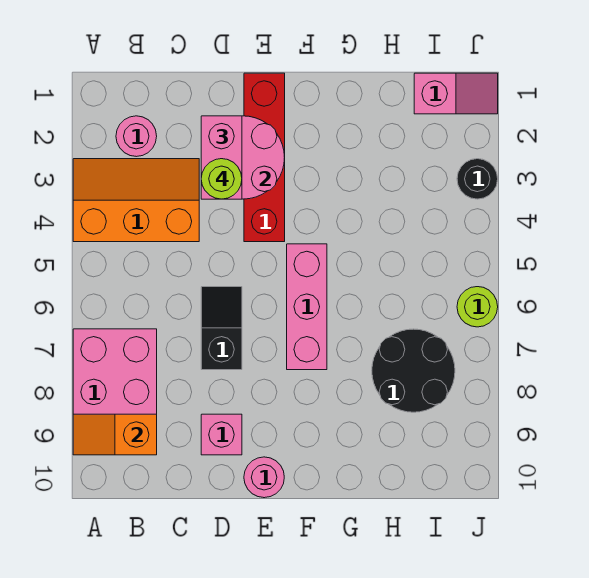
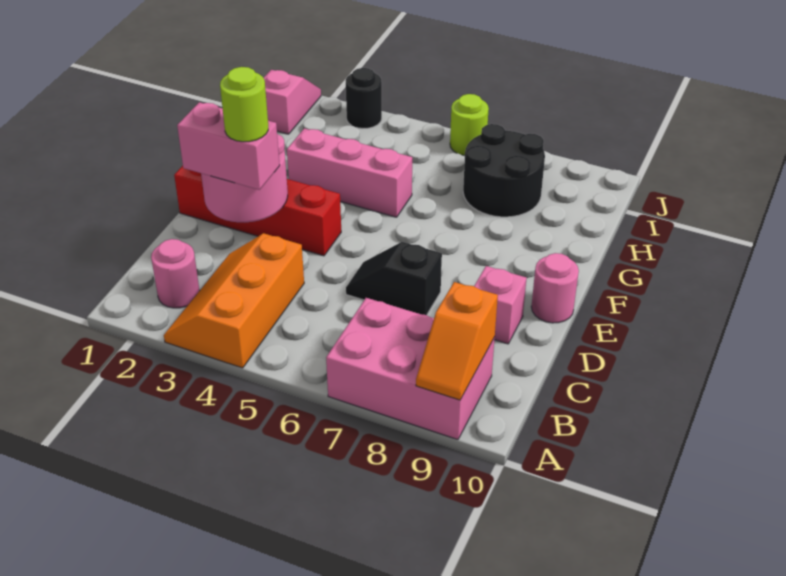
pink 1x3 brick [287,244,327,370] -> pink 1x3 brick moved to [287,128,412,217]

